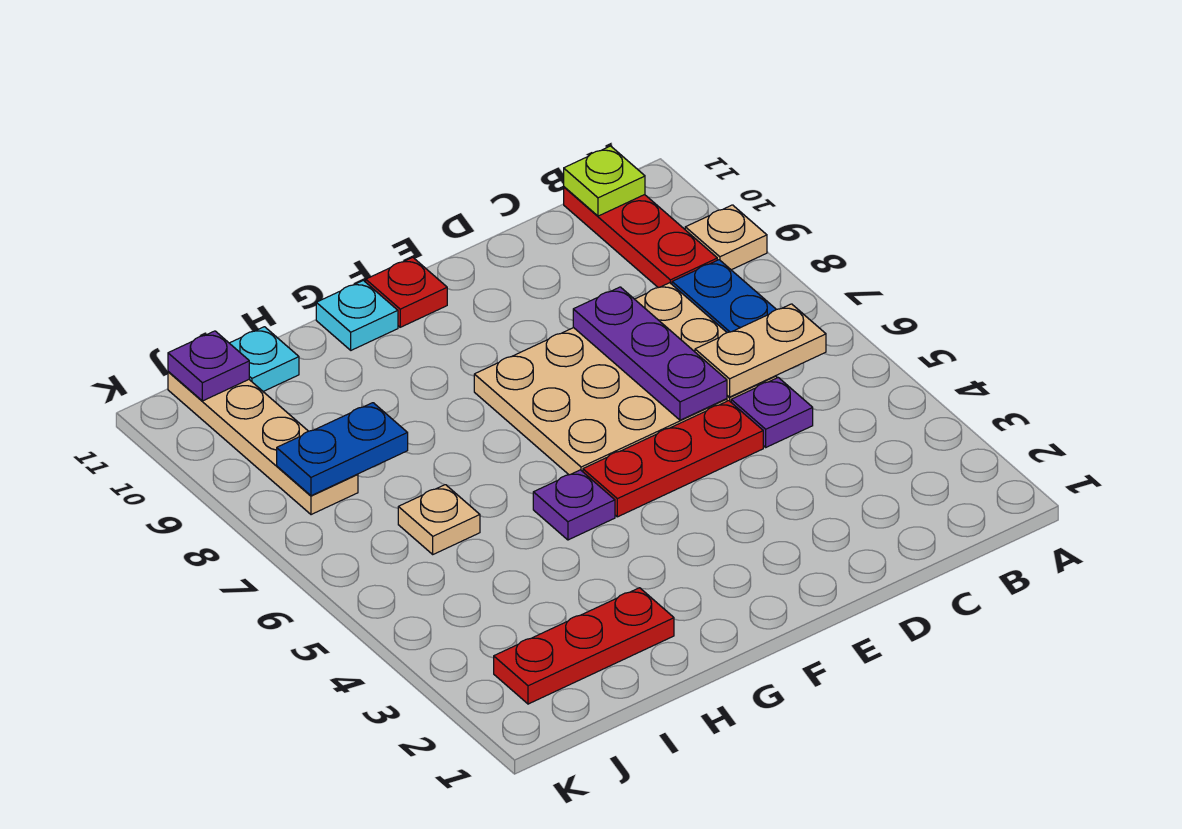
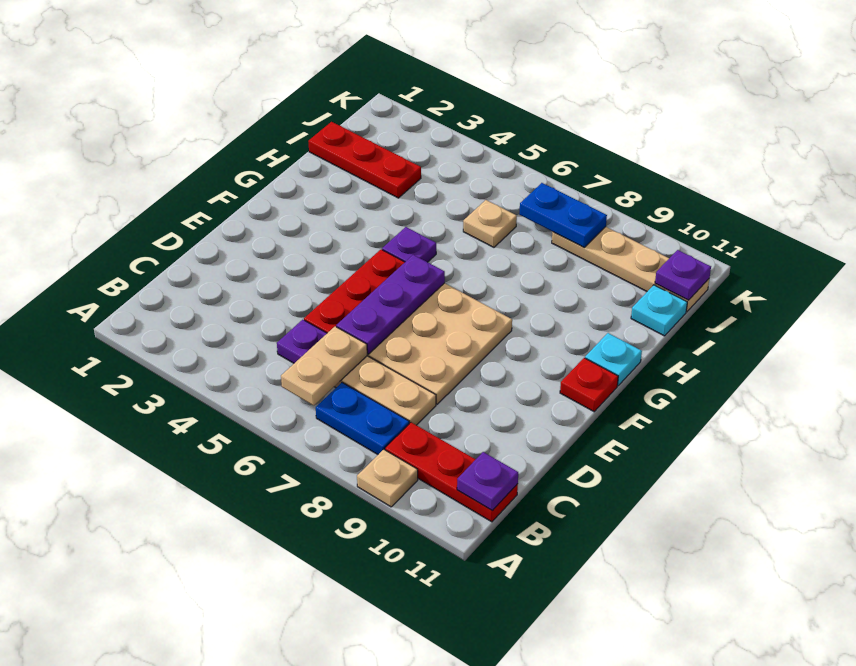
lime 1x1 plate [564,146,645,216] -> purple 1x1 plate [457,452,518,511]
purple 1x3 plate [573,287,727,420] -> purple 1x3 plate turned to [336,255,445,354]
red 1x3 plate [494,588,674,704] -> red 1x3 plate turned to [308,122,421,198]
blue 1x2 plate [277,403,408,496] -> blue 1x2 plate turned to [519,183,607,247]

